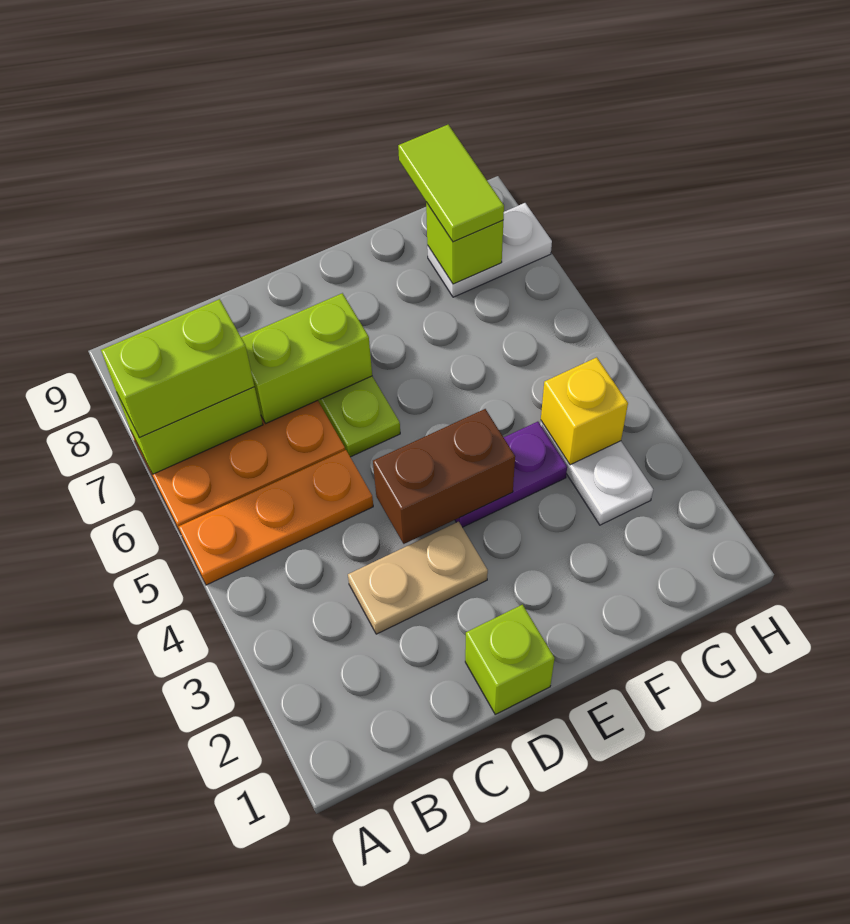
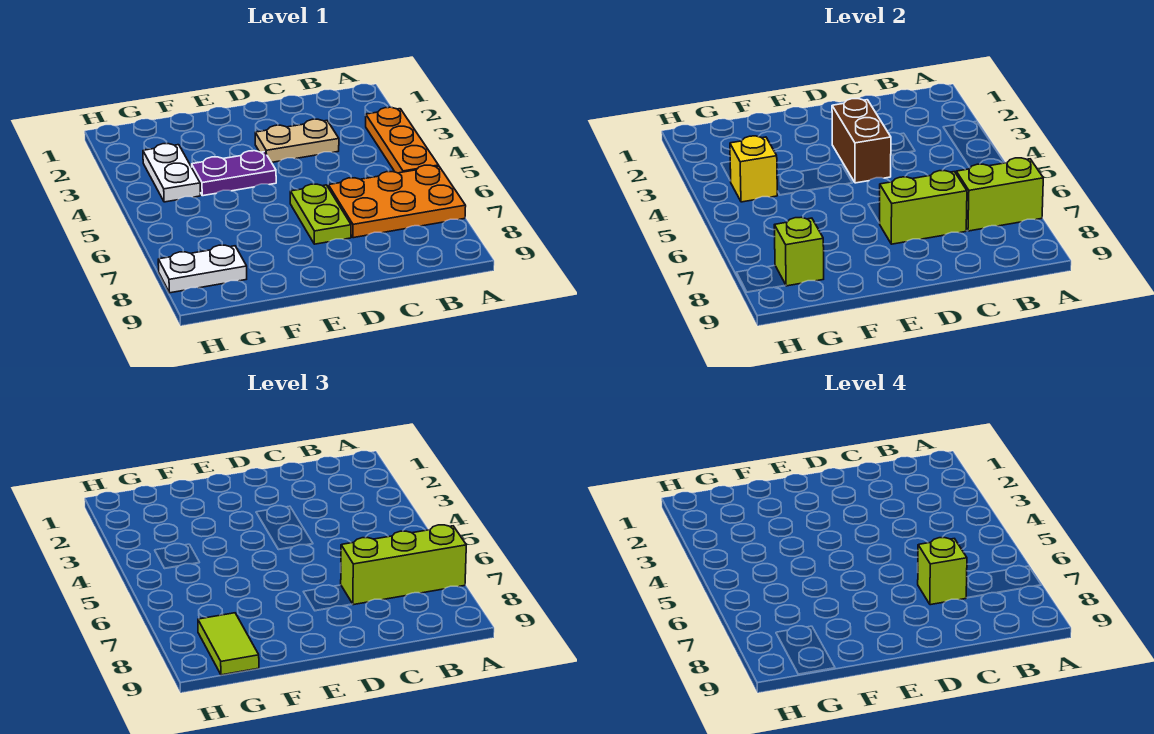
orange 1x3 plate [179,450,373,585] -> orange 1x3 plate turned to [366,107,439,173]
lime 1x2 brick [101,299,254,438] -> lime 1x3 brick [341,525,466,605]
lime 1x1 brick [465,605,555,714] -> lime 1x1 brick moved to [918,538,967,605]
brown 1x2 brick [373,409,515,544] -> brown 1x2 brick turned to [832,99,891,183]

